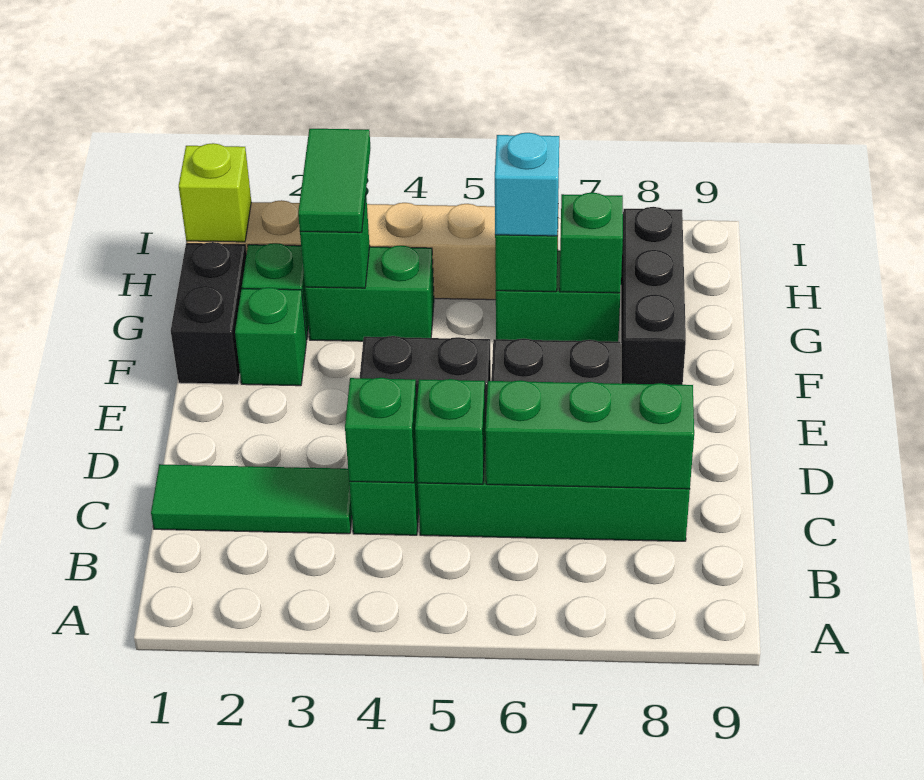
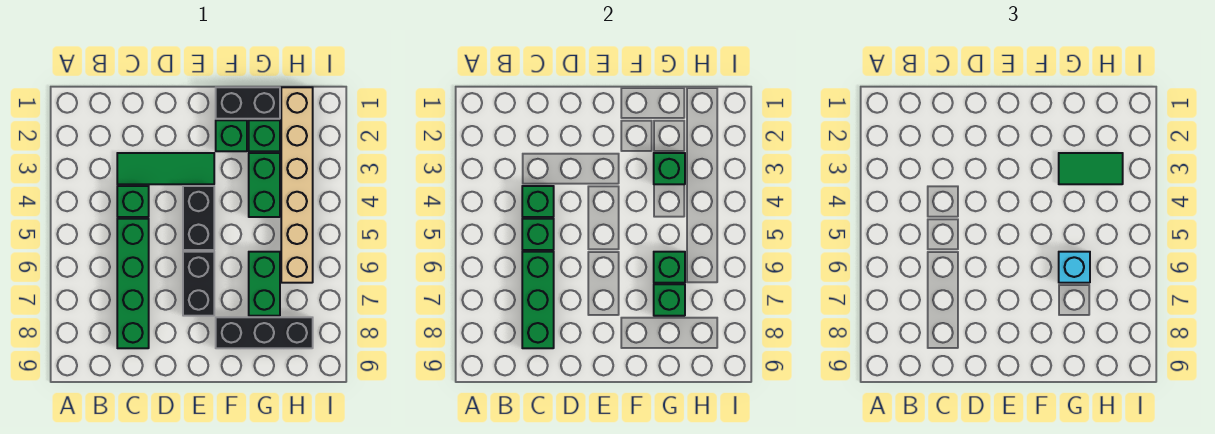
green 1x3 tile [151,464,352,534] -> green 1x3 tile turned to [117,153,214,184]
lime 1x1 brick [179,143,251,242] -> none

